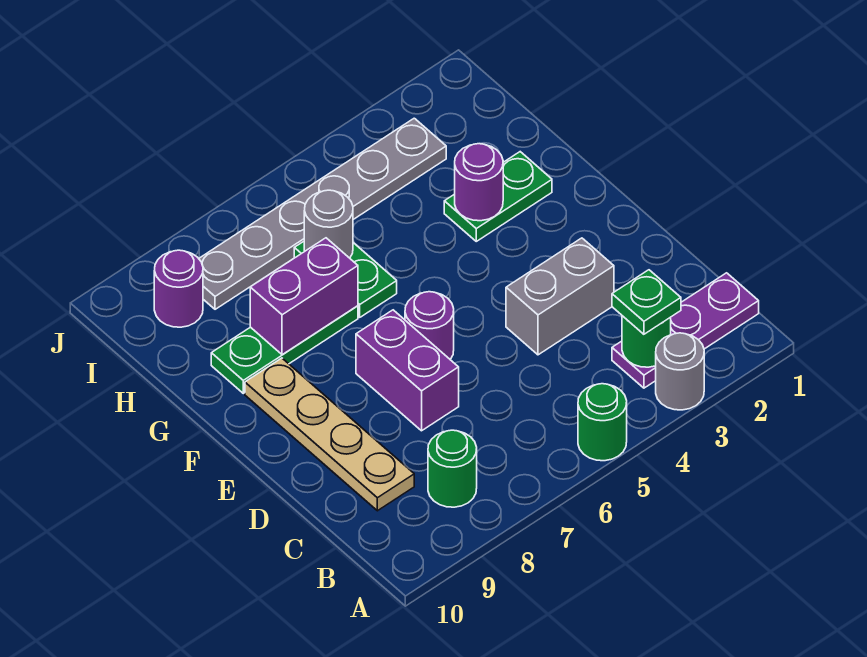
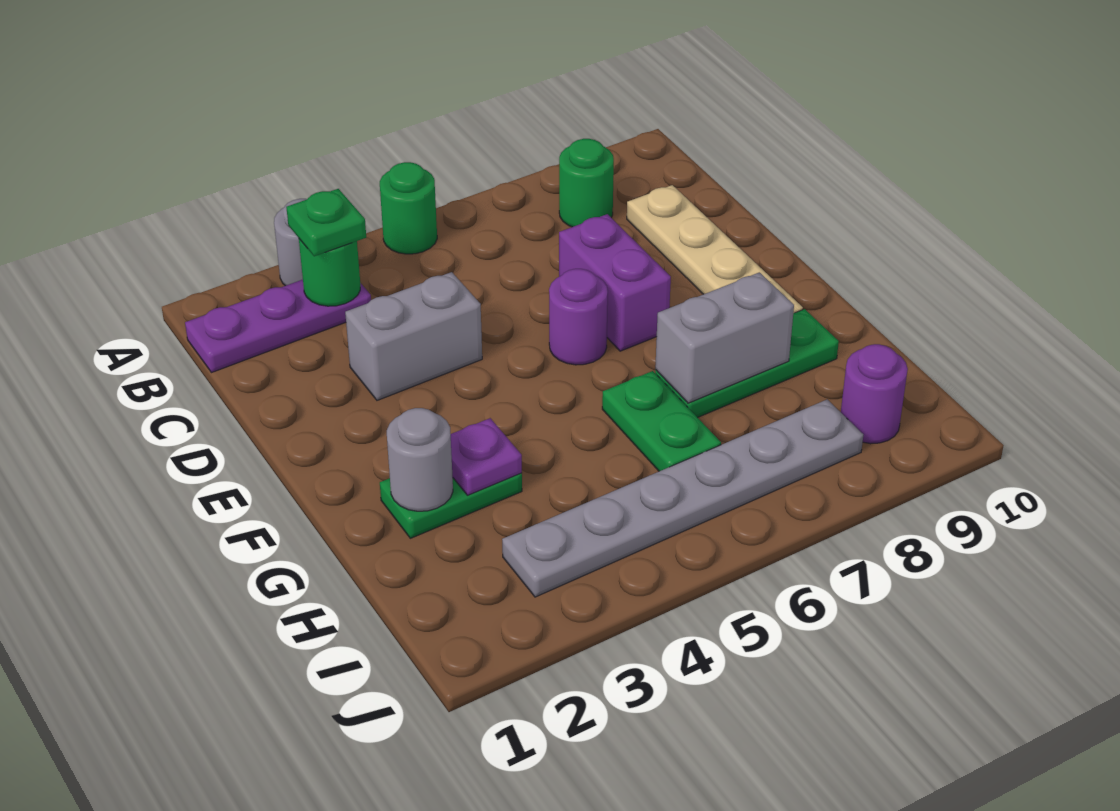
purple 1x1 round brick [455,144,503,221] -> purple 1x1 plate [451,418,522,495]
purple 1x2 brick [250,238,358,355] -> grey 1x2 brick [655,272,794,403]
grey 1x1 round brick [304,190,353,258] -> grey 1x1 round brick moved to [387,408,453,511]

